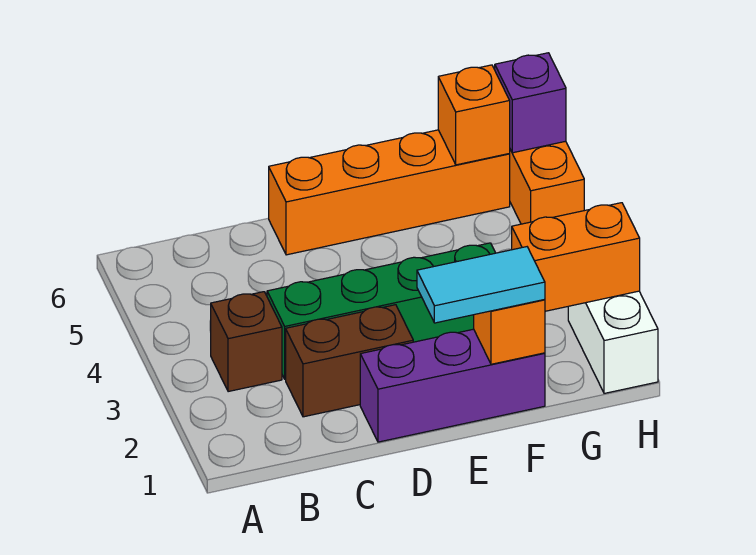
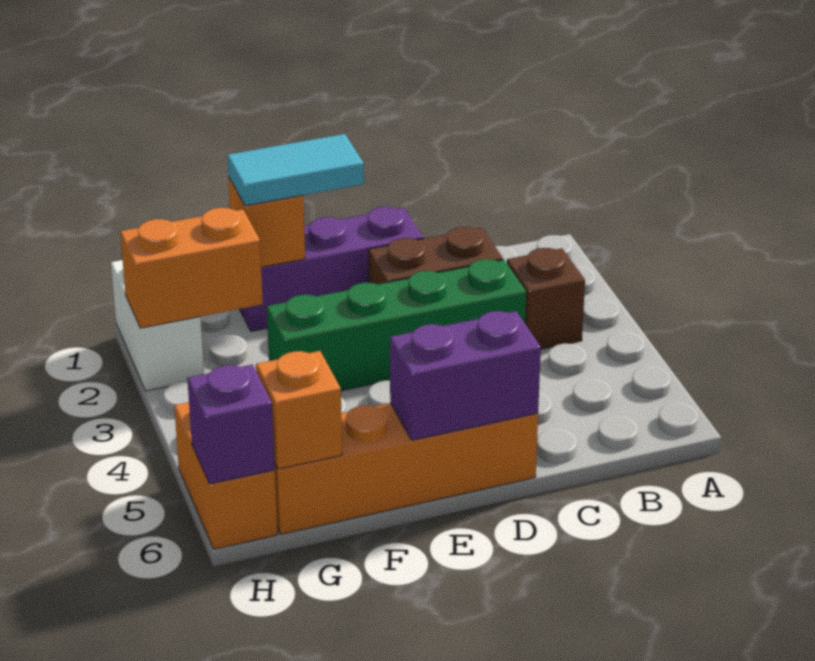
none -> purple 1x2 brick [390,311,541,440]

